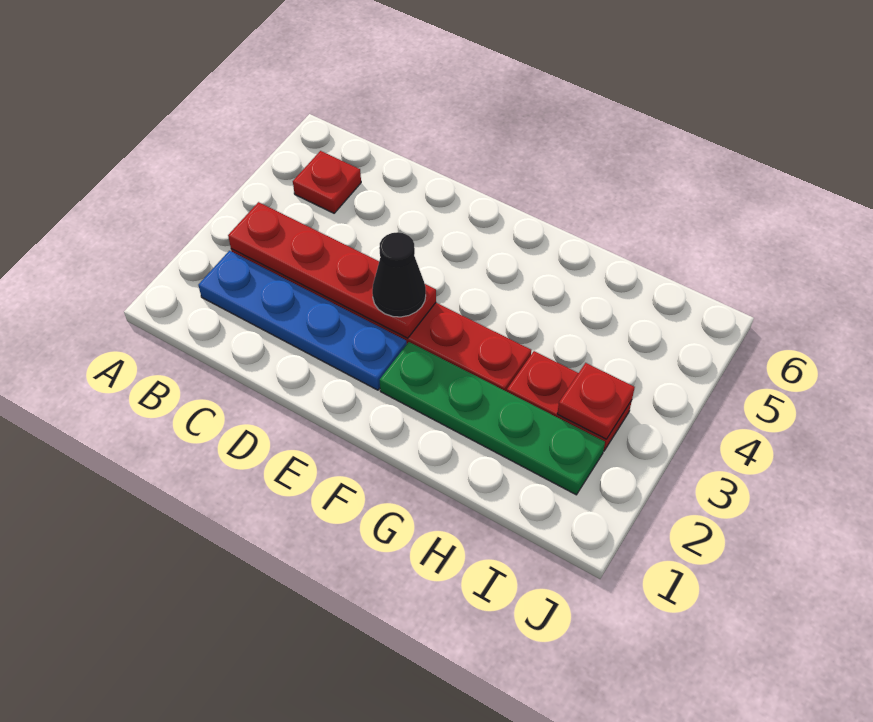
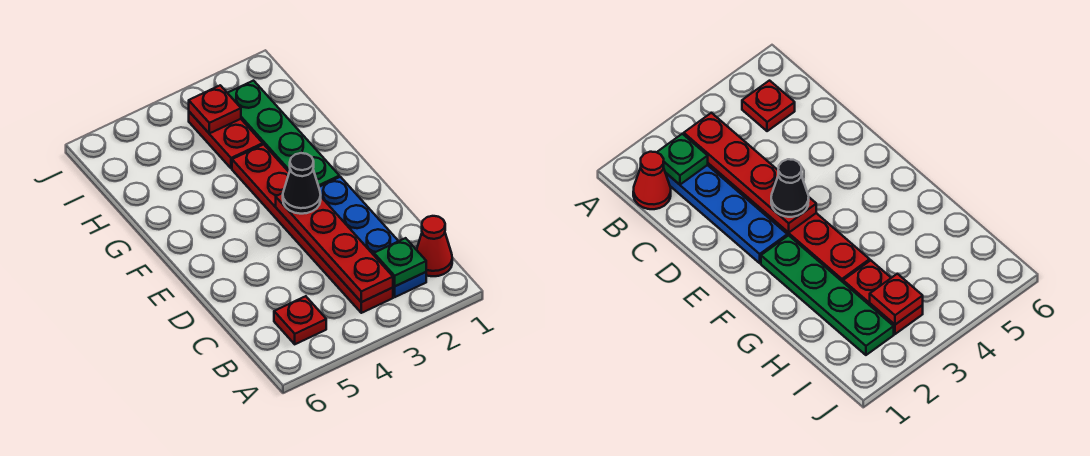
none -> red 1x1 cone [417,216,452,276]
none -> green 1x1 plate [374,238,426,286]

